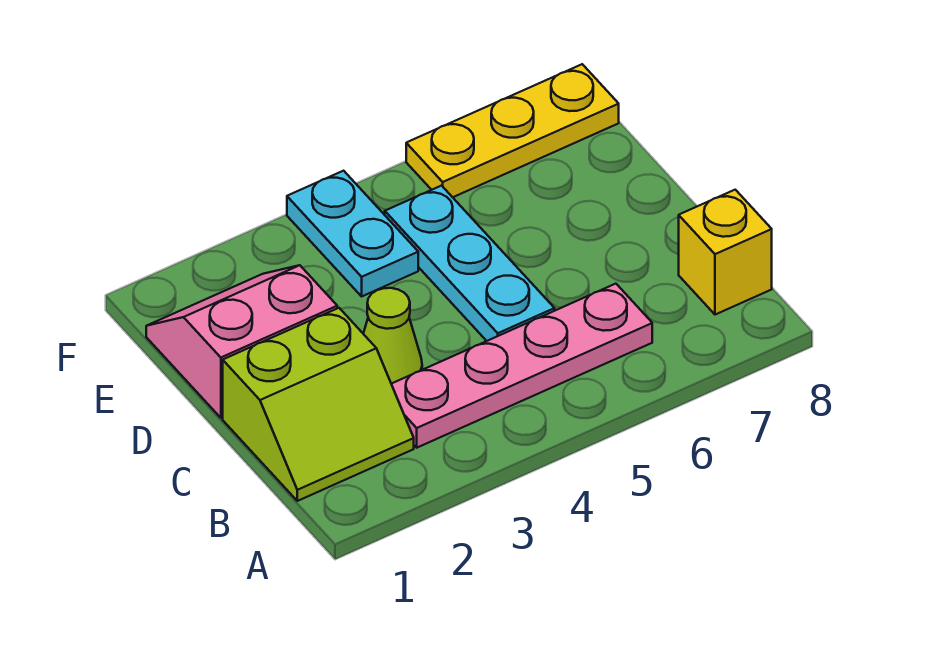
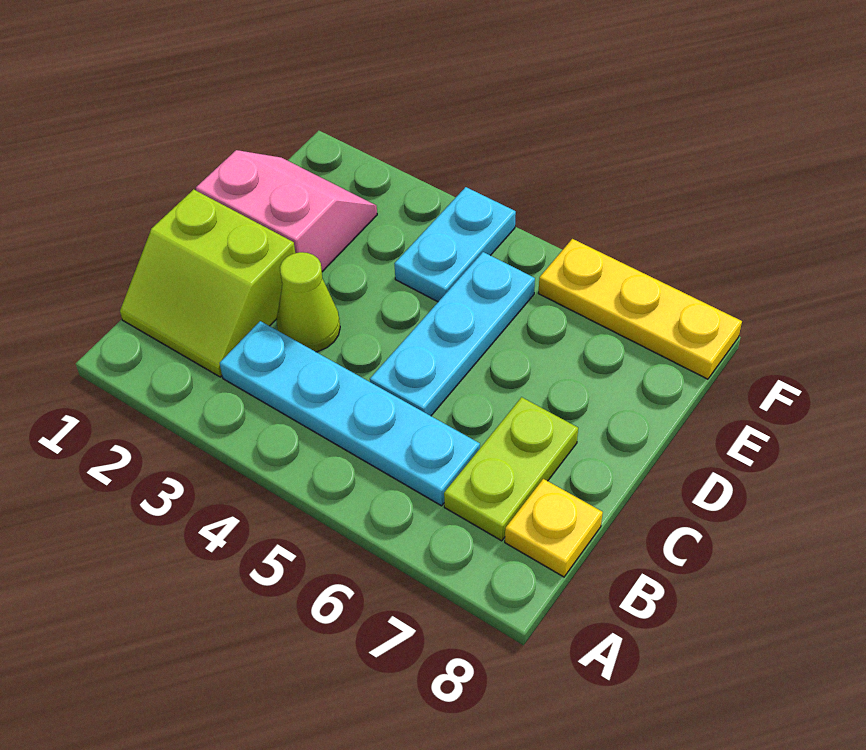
pink 1x4 plate [392,284,652,448] -> cyan 1x4 plate [220,321,480,506]
none -> lime 1x2 plate [444,397,578,541]
yellow 1x1 brick [679,190,772,315] -> yellow 1x1 plate [505,479,603,577]

